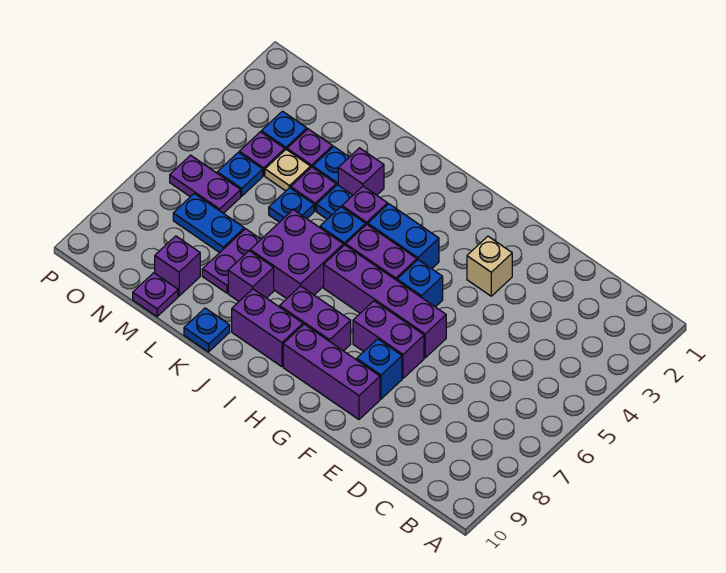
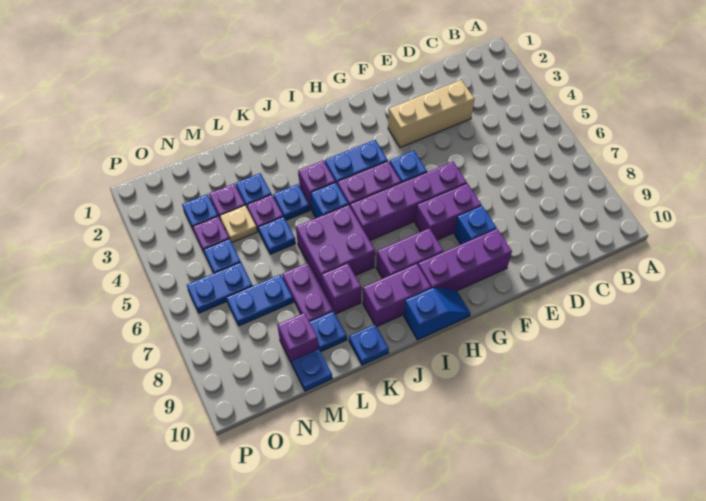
tan 1x1 brick [467,236,512,296] -> tan 1x3 brick [388,80,474,147]
none -> blue 1x2 slope [404,288,470,340]
purple 1x1 brick [338,148,384,195] -> none
none -> blue 1x1 plate [310,311,347,352]
purple 1x1 plate [133,273,178,317] -> blue 1x1 plate [292,349,332,391]
purple 1x2 plate [170,155,241,213] -> blue 1x2 plate [187,262,253,313]

